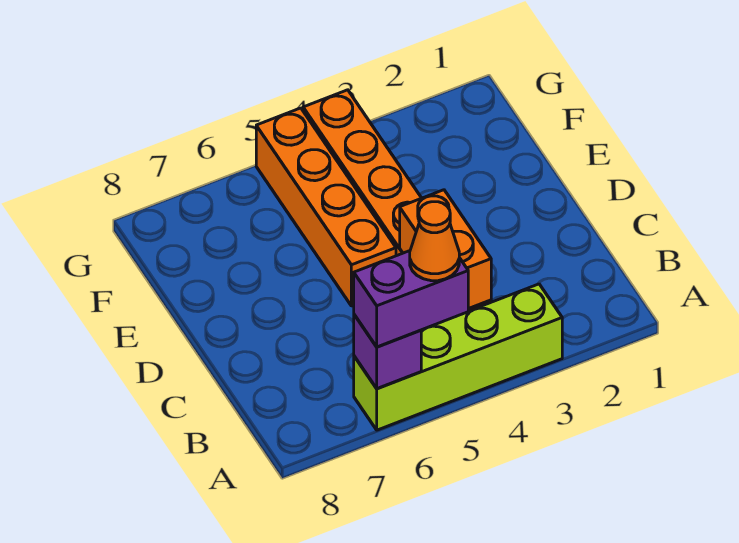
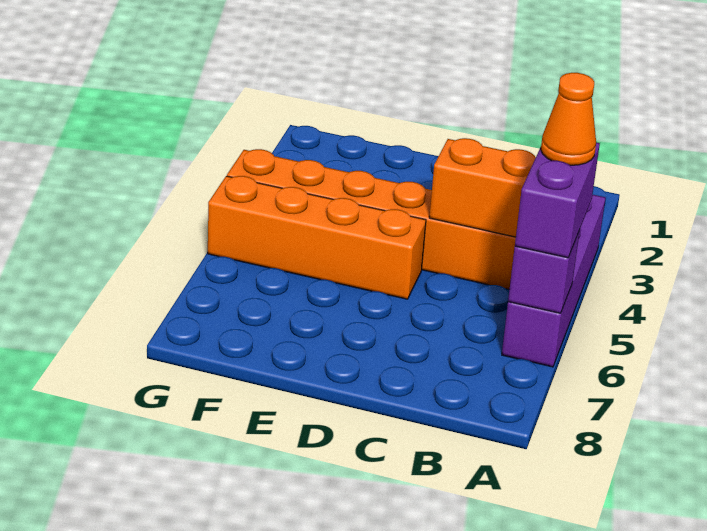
lime 1x4 brick [354,284,562,430] -> purple 1x4 brick [502,195,606,367]

